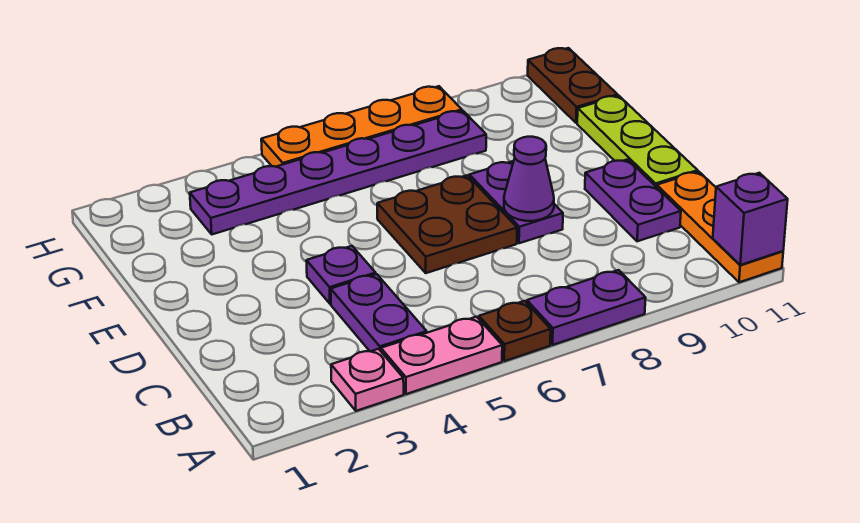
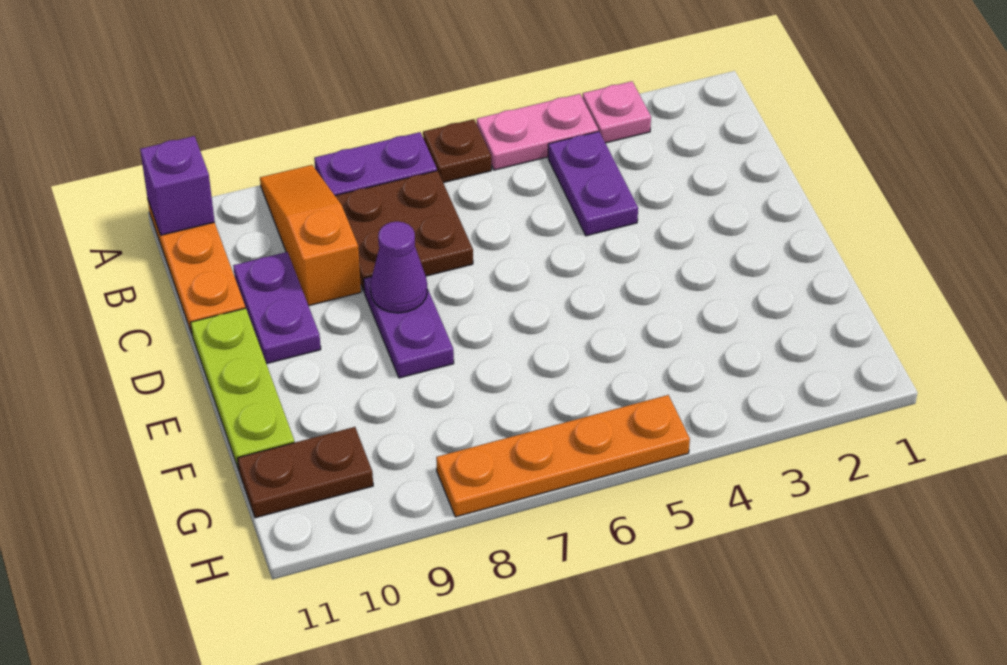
none -> orange 1x3 slope [260,165,361,306]
purple 1x1 plate [306,246,376,304] -> none
brown 2x2 plate [377,175,517,273] -> brown 2x2 plate moved to [335,171,473,291]
purple 1x6 plate [190,111,486,234] -> none
brown 1x2 plate [528,48,618,123] -> brown 1x2 plate turned to [238,427,373,518]

